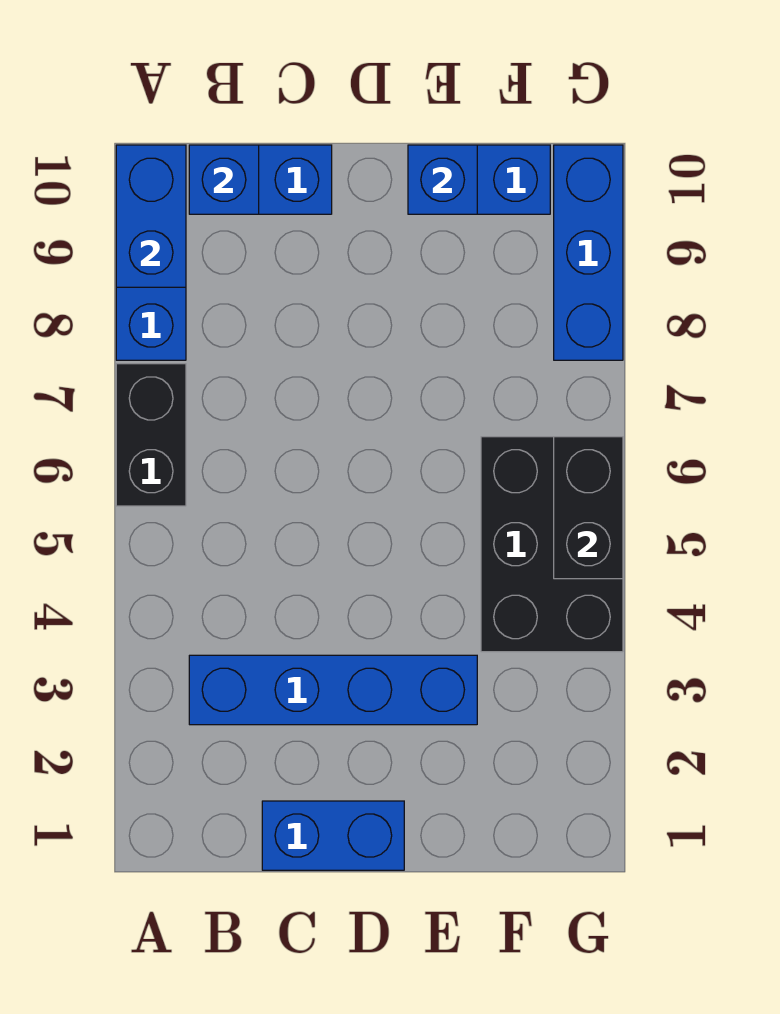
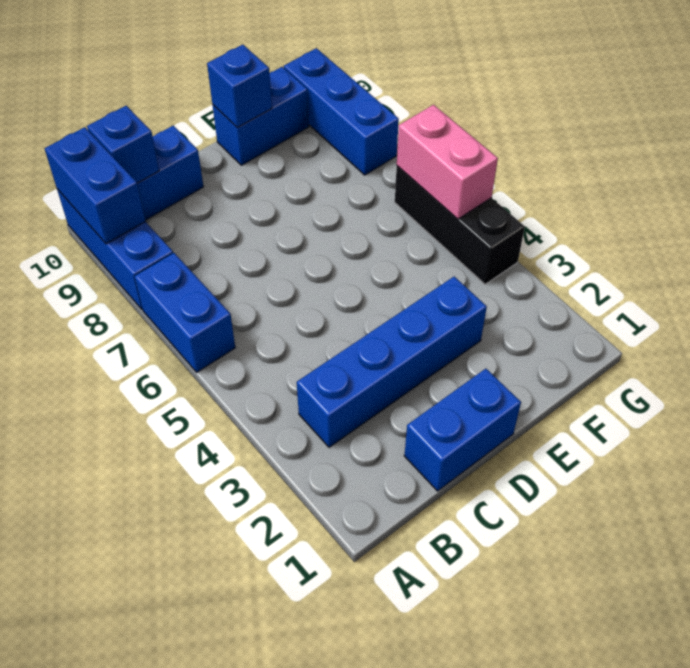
black 1x2 brick [116,364,186,506] -> blue 1x2 brick [135,253,235,372]
black 2x3 brick [481,437,623,652] -> black 1x3 brick [395,166,525,284]
black 1x2 brick [554,437,623,579] -> pink 1x2 brick [397,105,498,219]

